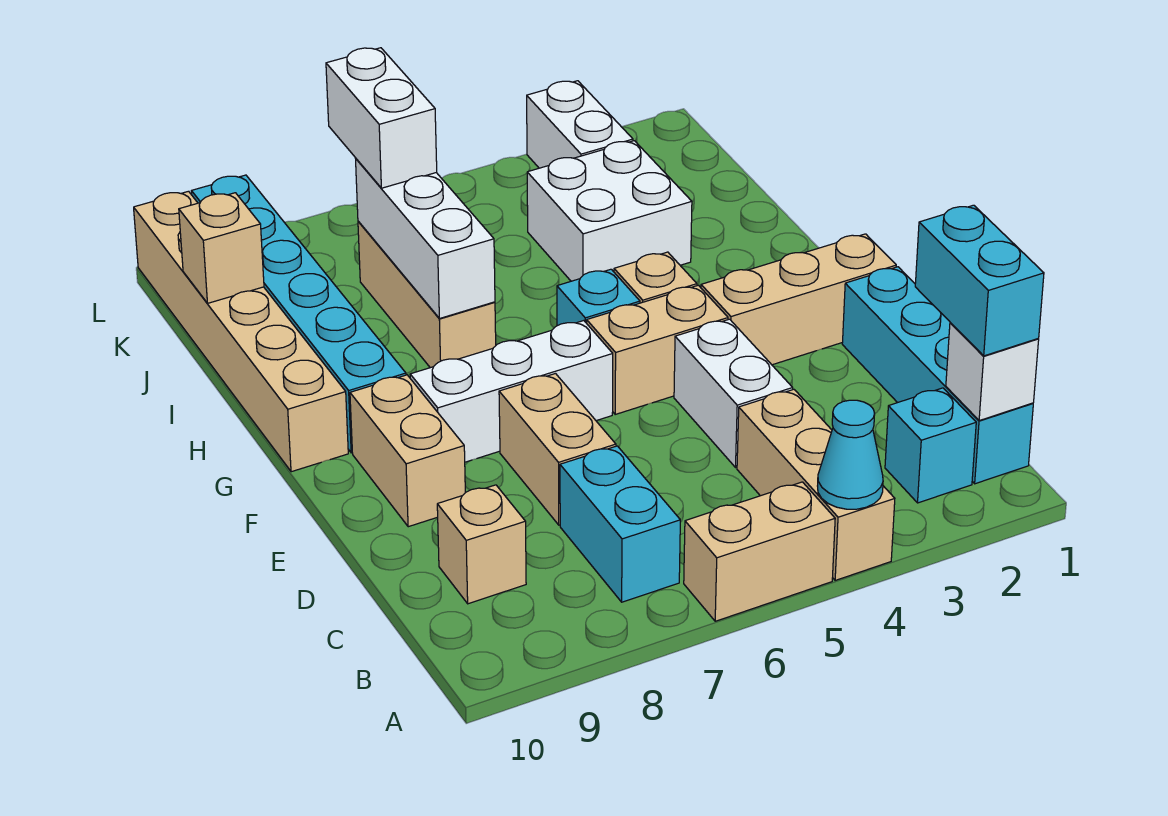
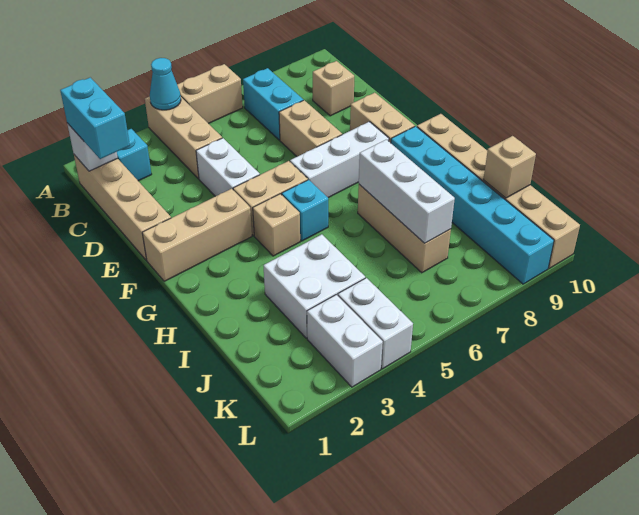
cyan 1x4 brick [842,267,1033,484] -> tan 1x4 brick [74,155,171,260]
white 1x2 brick [326,48,437,188] -> white 1x2 brick moved to [338,278,413,369]

